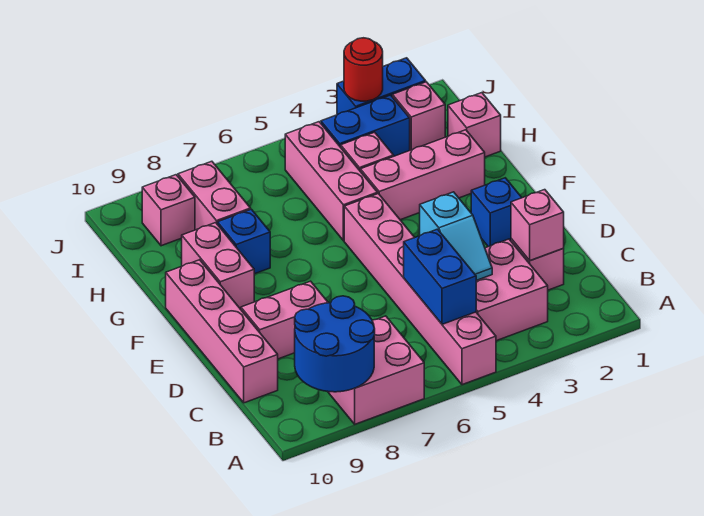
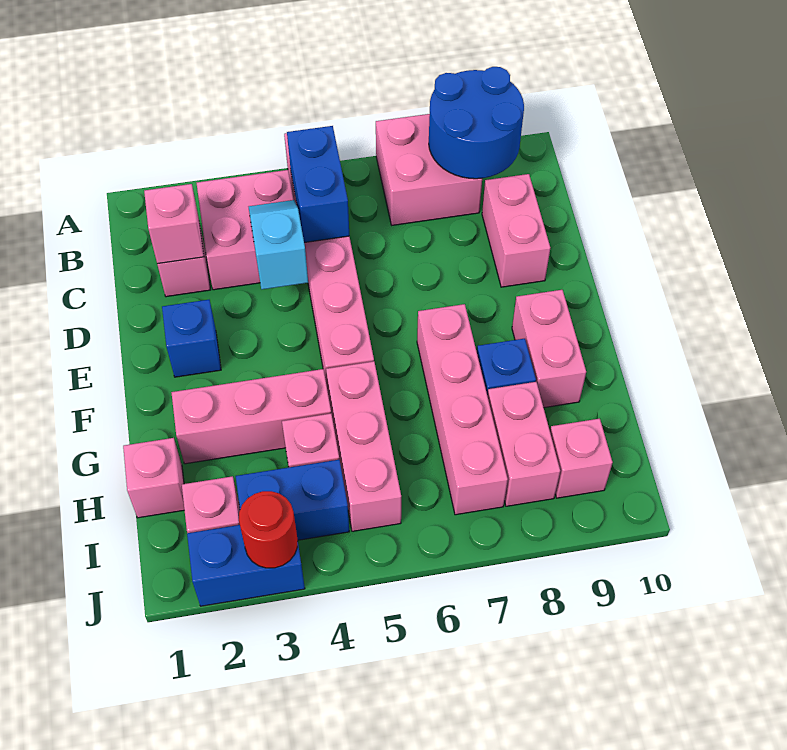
pink 1x4 brick [166,260,278,403] -> pink 1x4 brick moved to [417,304,508,515]
pink 1x2 brick [241,281,328,359] -> pink 1x2 brick turned to [482,174,550,287]

